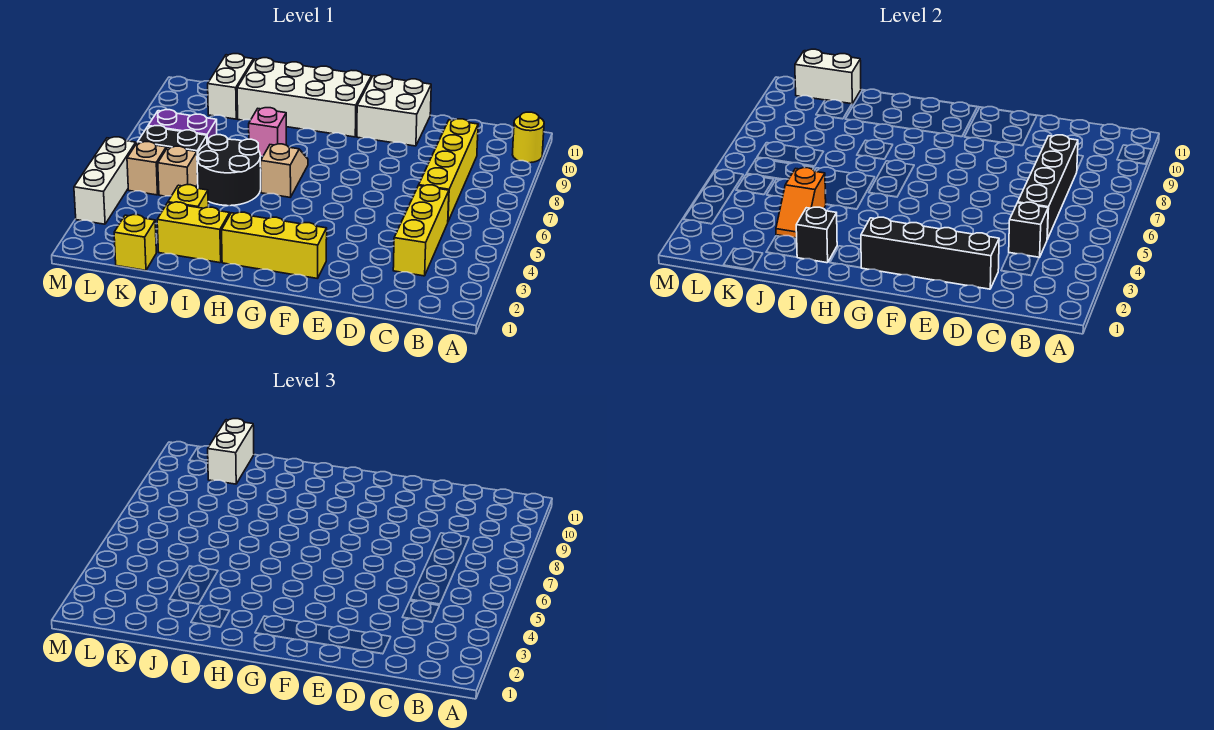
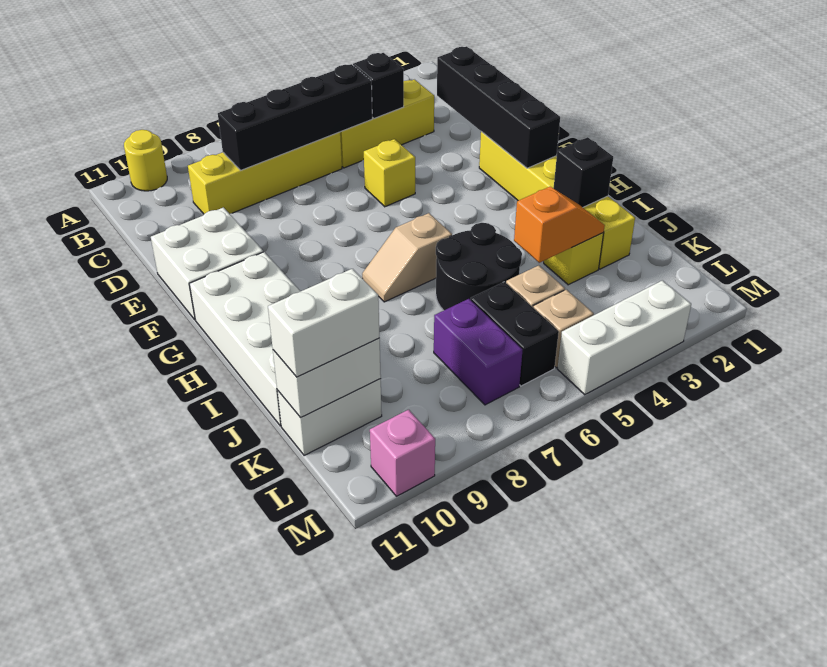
pink 1x1 brick [249,108,286,156] -> pink 1x1 brick moved to [370,410,435,496]
yellow 1x1 brick [114,215,156,270] -> yellow 1x1 brick moved to [364,139,415,207]
white 1x2 brick [795,49,861,104] -> white 1x2 brick turned to [273,338,381,418]

